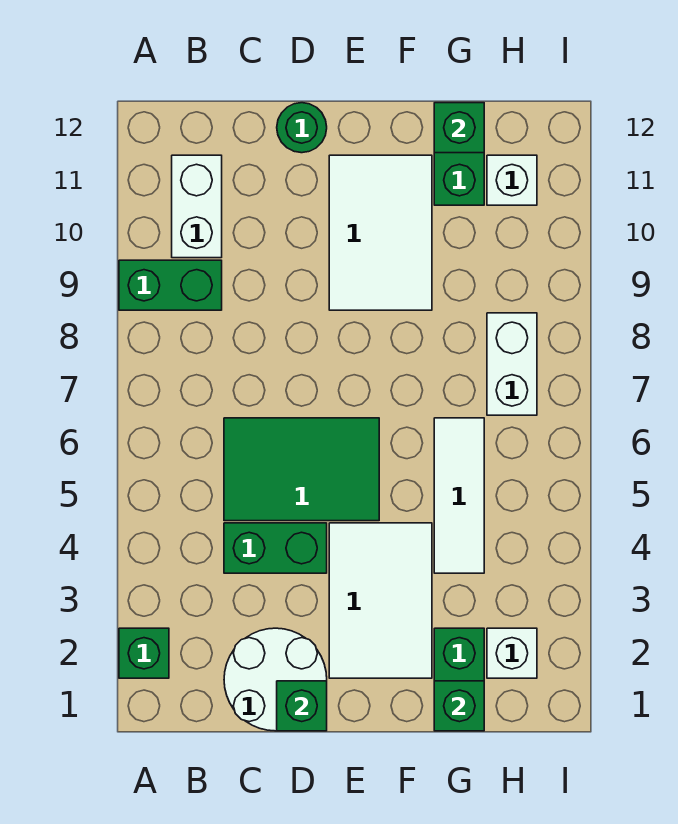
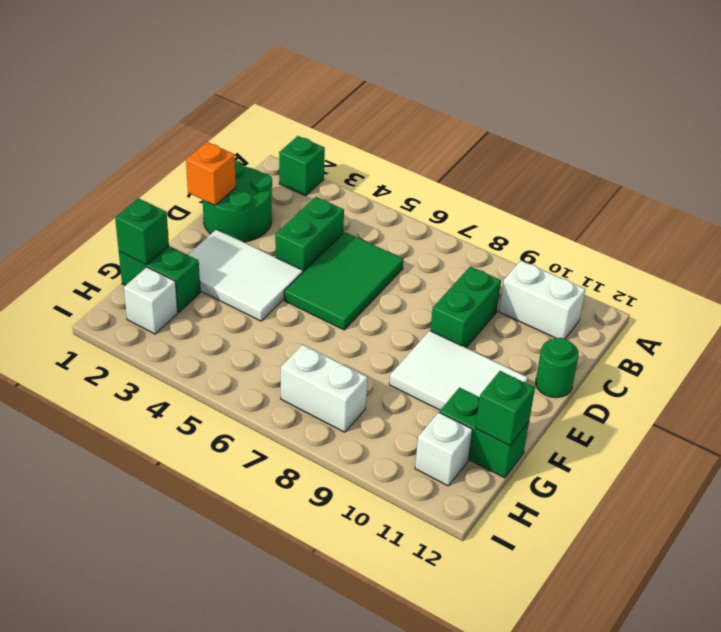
green 1x2 brick [119,260,222,310] -> green 1x2 brick moved to [430,266,501,348]
white 2x2 round brick [224,628,327,731] -> green 2x2 round brick [203,160,272,242]
green 1x1 brick [277,681,327,731] -> orange 1x1 brick [186,142,236,205]
white 1x3 tile [434,418,484,573] -> none

